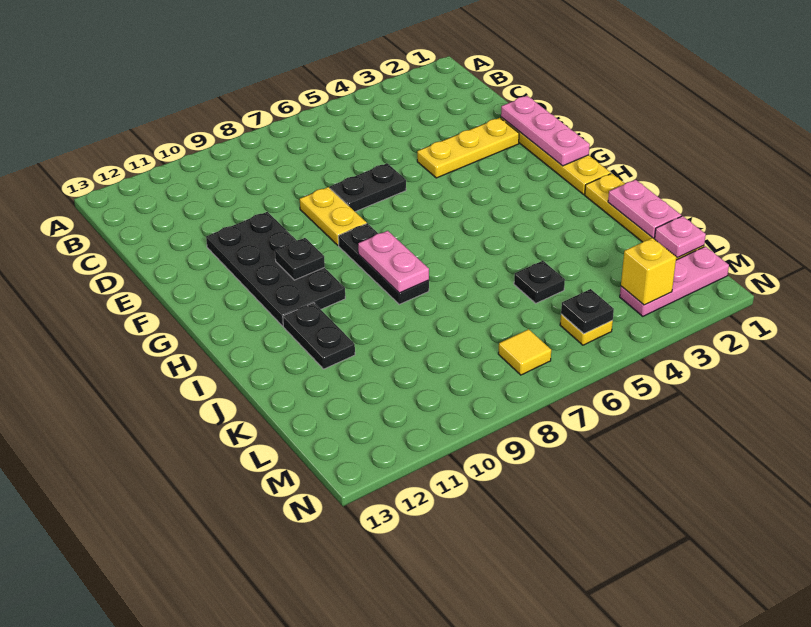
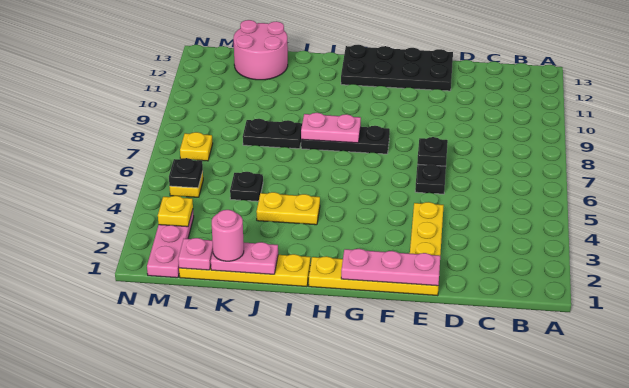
yellow 1x2 plate [300,187,367,245] -> yellow 1x2 plate moved to [256,192,320,225]
black 2x4 plate [206,212,345,326] -> black 2x4 plate moved to [341,45,453,91]
black 1x1 plate [275,238,325,280] -> black 1x1 plate moved to [417,137,448,166]
black 1x2 plate [283,303,355,369] -> black 1x2 plate moved to [243,119,302,149]
none -> pink 1x1 round brick [212,210,244,261]
none -> pink 2x2 round brick [233,20,288,80]
yellow 1x1 brick [621,238,676,305] -> yellow 1x1 plate [158,196,193,227]
yellow 1x1 tile [498,329,551,375] -> yellow 1x1 plate [180,132,213,161]

